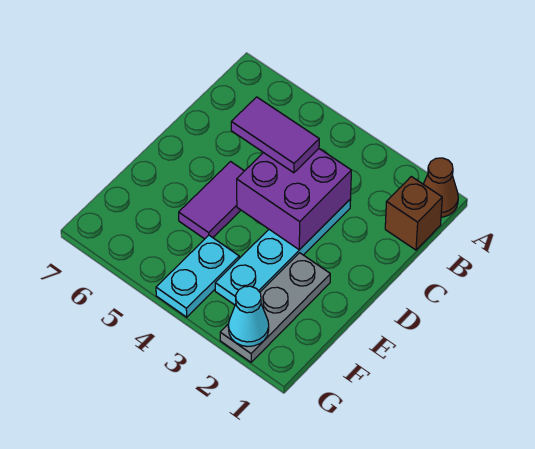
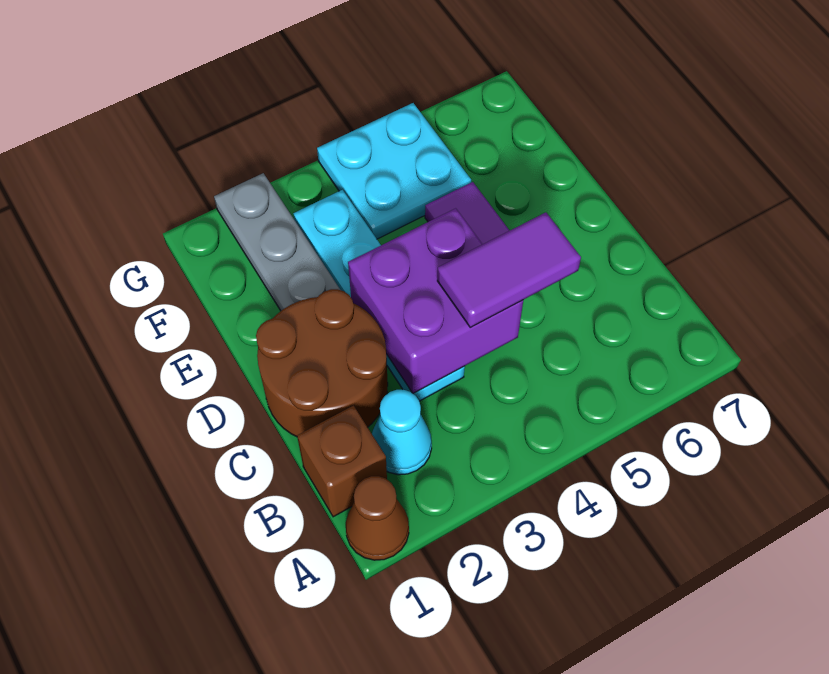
none -> brown 2x2 round brick [256,289,388,437]
cyan 1x2 plate [156,235,239,317] -> cyan 2x2 plate [317,103,471,239]
cyan 1x1 cone [228,286,269,347] -> cyan 1x1 cone moved to [372,390,432,475]

